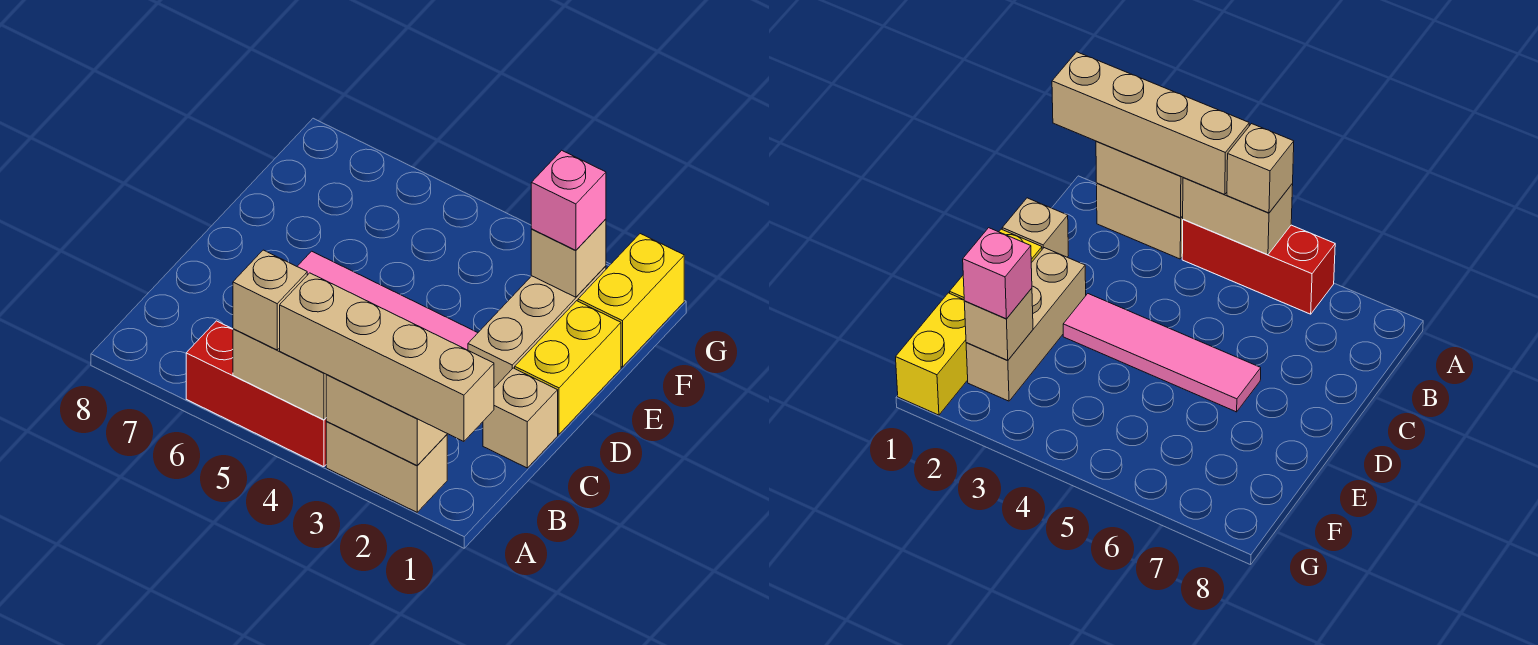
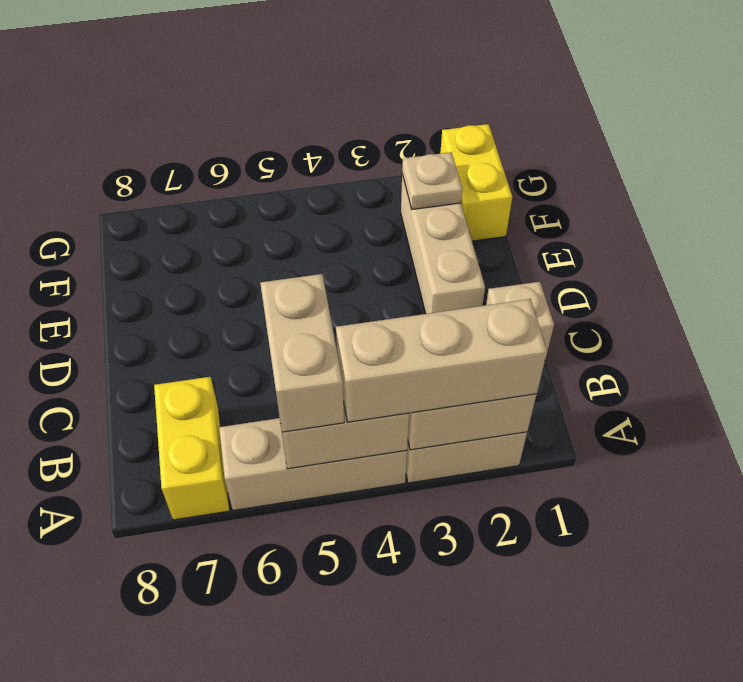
tan 1x4 brick [280,273,494,441] -> tan 1x3 brick [336,299,547,422]
red 1x3 brick [186,321,326,467] -> tan 1x3 brick [219,418,407,511]
tan 1x1 brick [233,250,307,350] -> tan 1x2 brick [260,274,344,432]
yellow 1x2 brick [515,301,621,434] -> yellow 1x2 brick moved to [154,377,230,520]
pink 1x4 tile [297,251,477,350] -> none
tan 1x1 brick [531,219,606,297] -> tan 1x1 plate [402,152,462,209]
pink 1x1 brick [531,150,606,251] -> none

